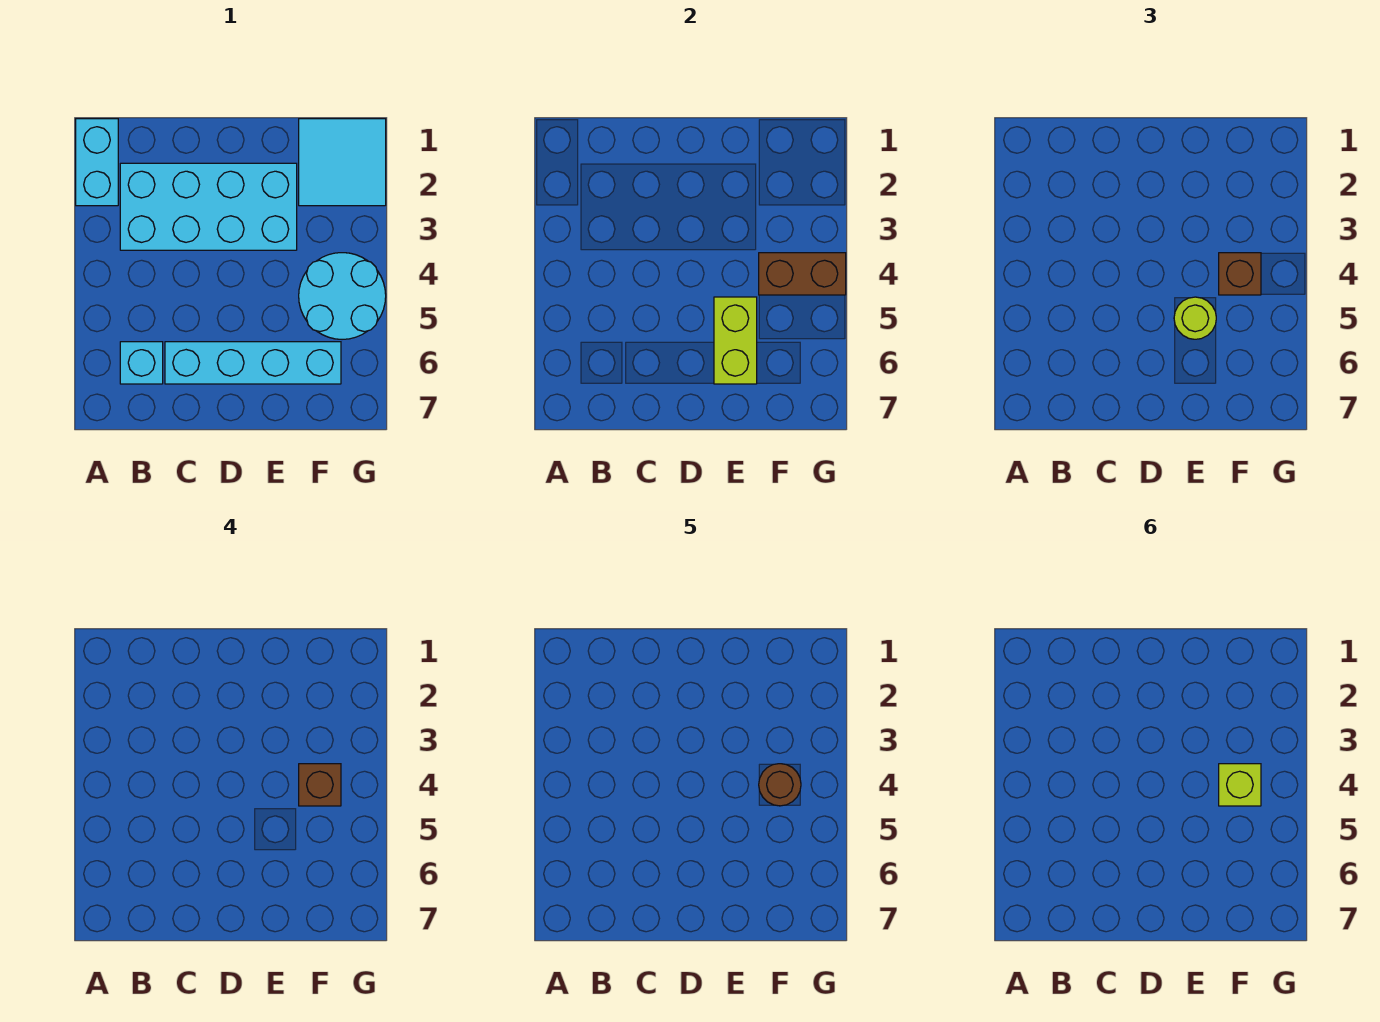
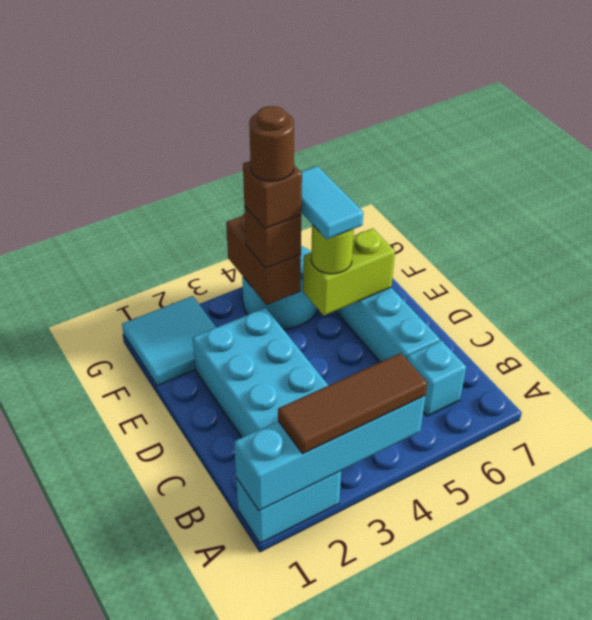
none -> cyan 1x4 brick [234,395,426,511]
none -> brown 1x3 tile [278,353,428,454]
none -> cyan 1x2 tile [301,166,363,239]
lime 1x1 brick [1219,764,1261,806] -> none

